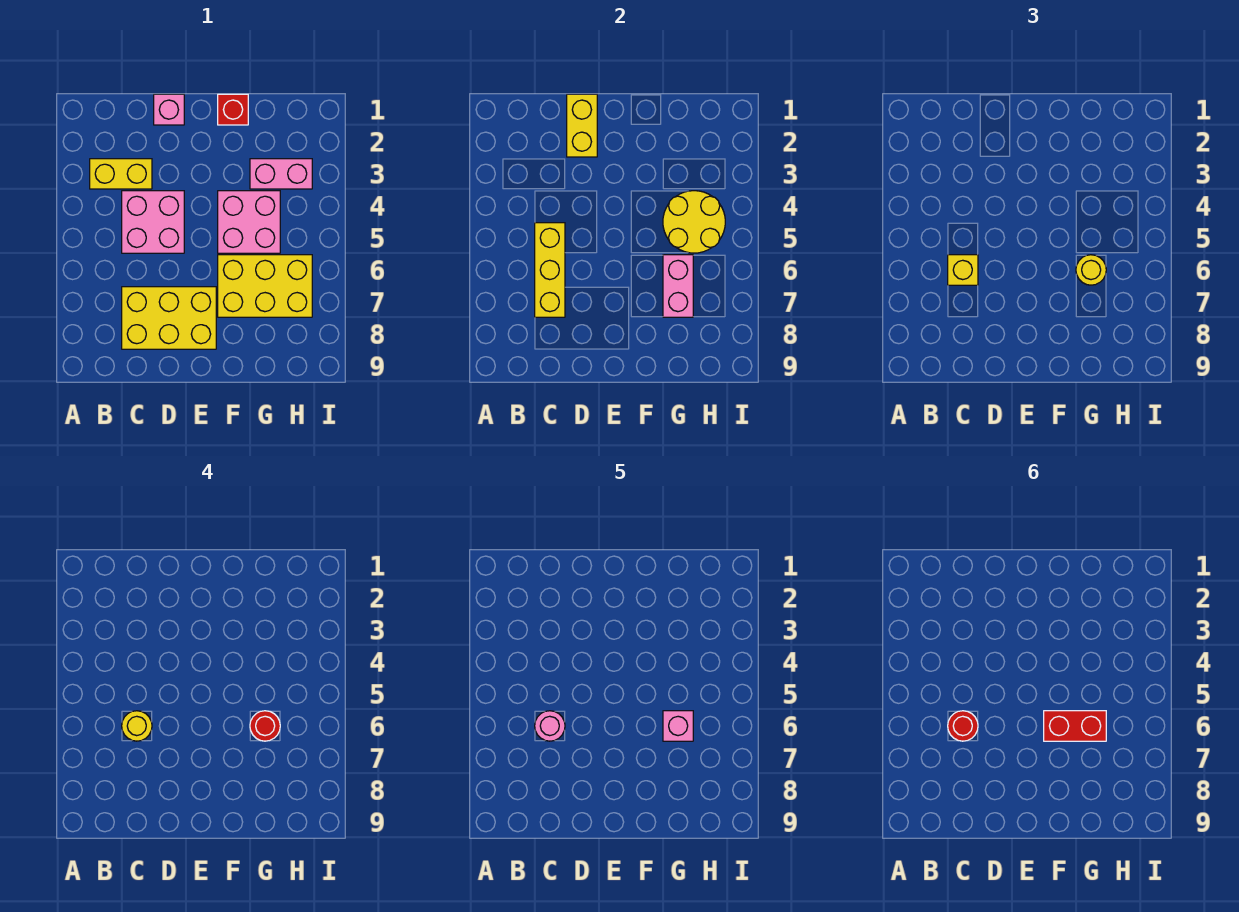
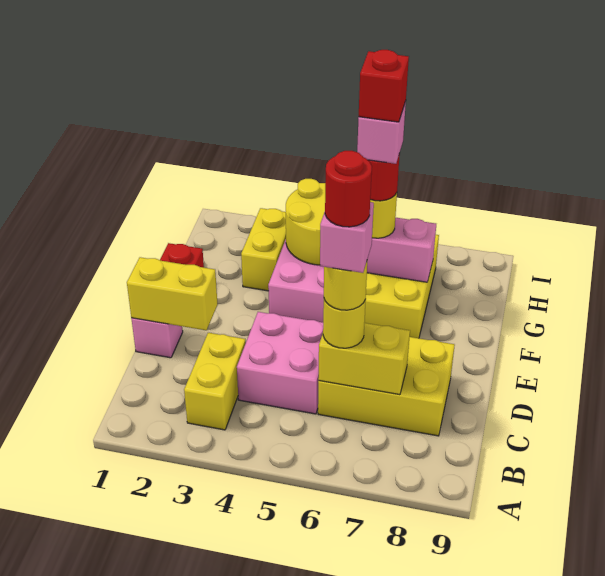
yellow 1x3 brick [535,223,565,317] -> yellow 1x2 brick [318,323,410,395]
yellow 1x1 brick [948,255,978,285] -> yellow 1x1 round brick [323,299,366,348]
pink 1x1 round brick [535,711,565,741] -> pink 1x1 brick [320,202,374,273]
yellow 2x3 brick [122,287,216,349] -> yellow 2x3 brick turned to [318,337,455,436]
red 1x2 brick [1044,711,1106,741] -> red 1x1 brick [359,50,409,122]
pink 1x2 brick [250,159,312,189] -> yellow 1x2 brick [241,208,286,291]

